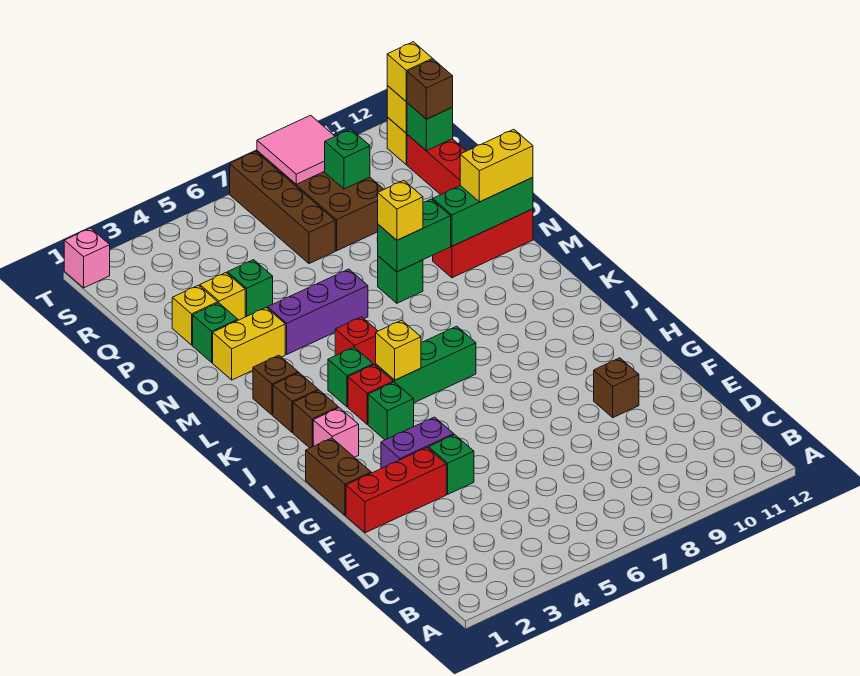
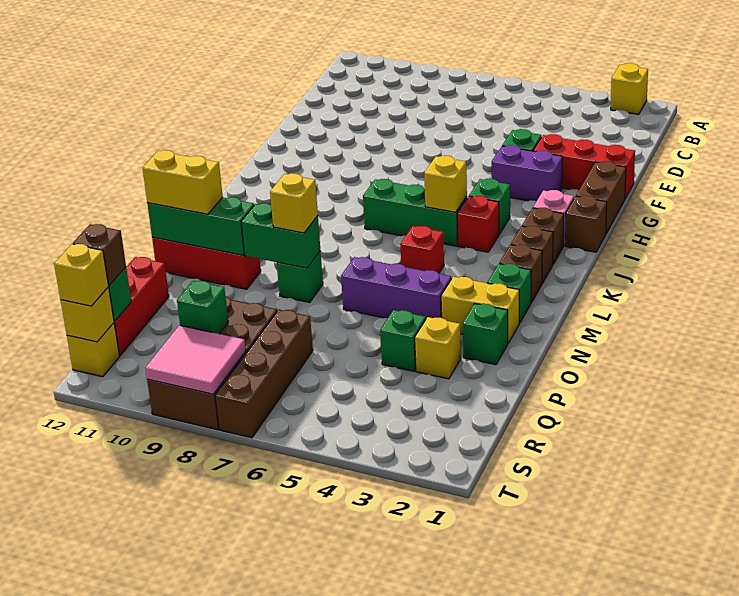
brown 1x1 brick [594,358,639,418] -> brown 1x1 brick moved to [565,196,607,252]
green 1x1 brick [328,347,373,407] -> green 1x1 brick moved to [487,264,531,323]
yellow 1x1 brick [172,285,218,345] -> yellow 1x1 brick moved to [611,63,648,114]
pink 1x1 brick [64,228,110,288] -> none

